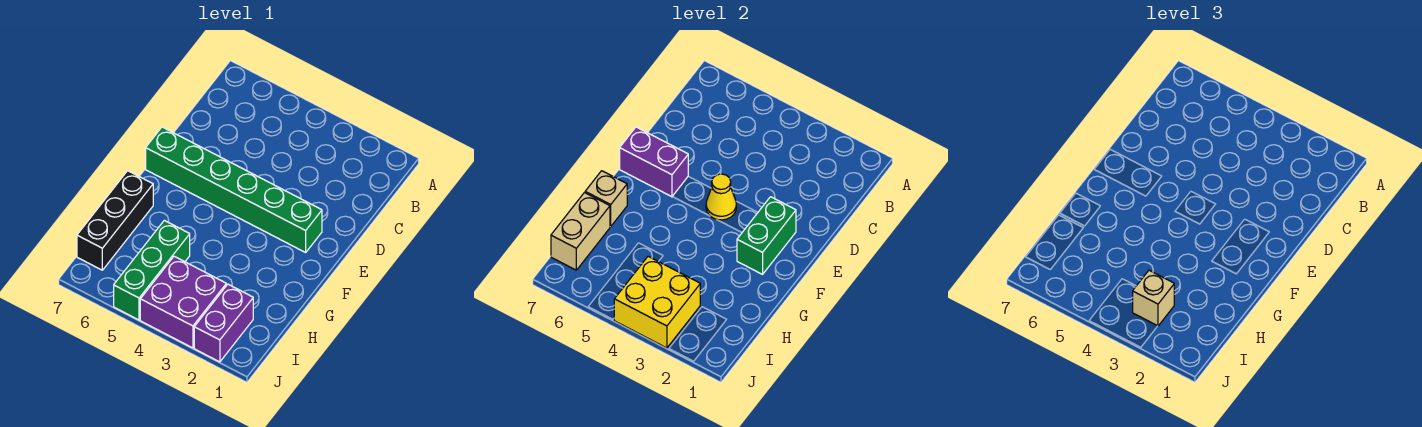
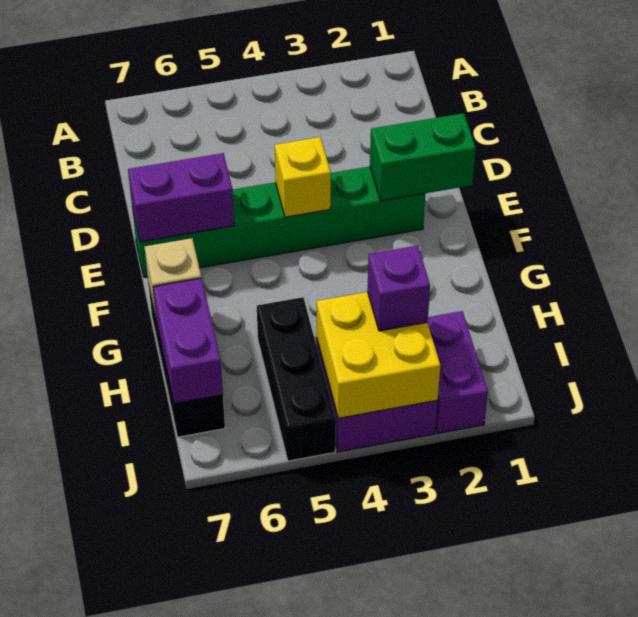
green 1x2 brick [737,197,796,274] -> green 1x2 brick turned to [370,113,476,201]
yellow 1x1 cone [706,174,736,220] -> yellow 1x1 brick [275,137,331,217]
green 1x3 brick [114,220,190,320] -> black 1x3 brick [257,297,336,461]
tan 1x2 brick [551,193,610,270] -> purple 1x2 brick [153,278,223,404]
tan 1x1 brick [1133,270,1174,326] -> purple 1x1 brick [367,245,430,331]

